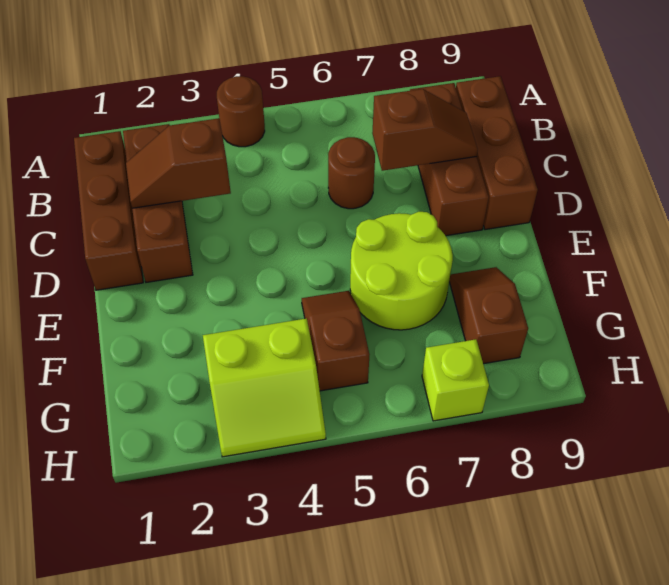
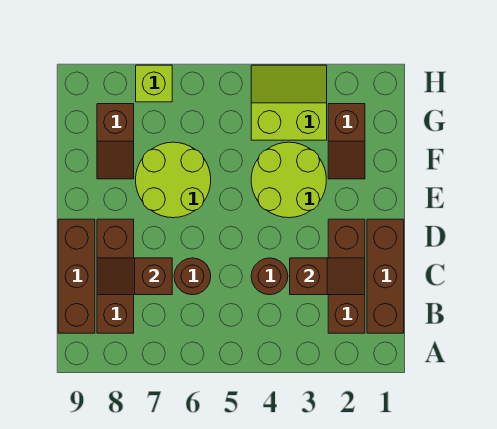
brown 1x1 round brick [217,76,265,147] -> brown 1x1 round brick moved to [251,258,288,295]
none -> lime 2x2 round brick [251,142,326,218]
brown 1x2 slope [302,291,369,391] -> brown 1x2 slope moved to [328,104,365,179]

